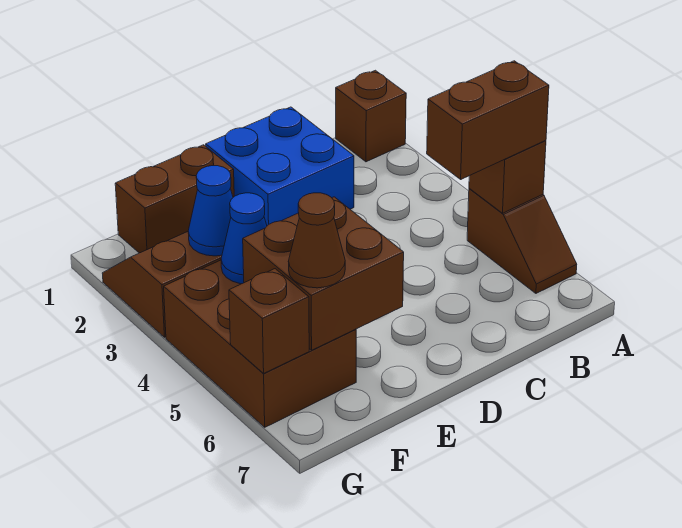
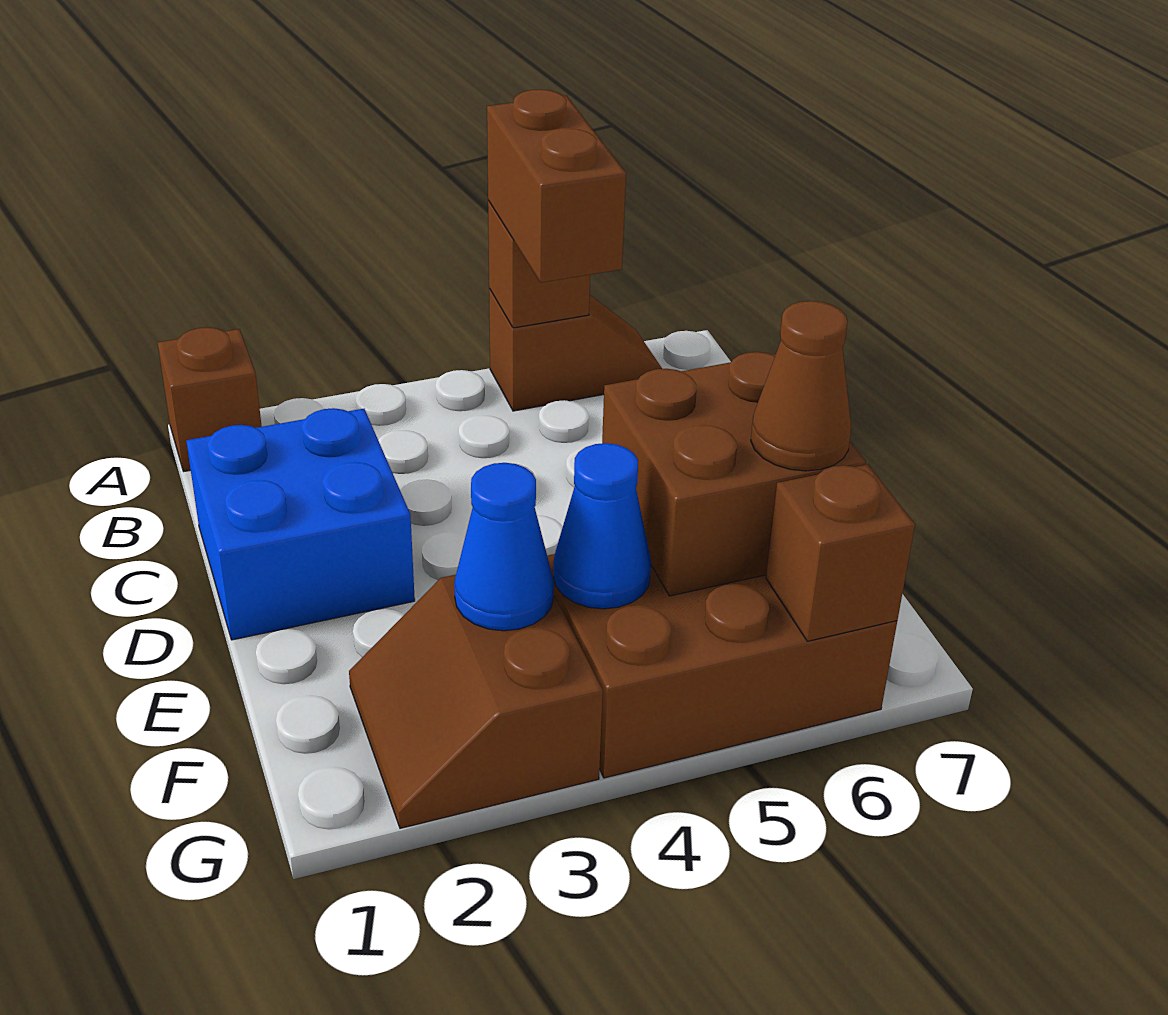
brown 1x2 brick [115,145,234,253] -> none

